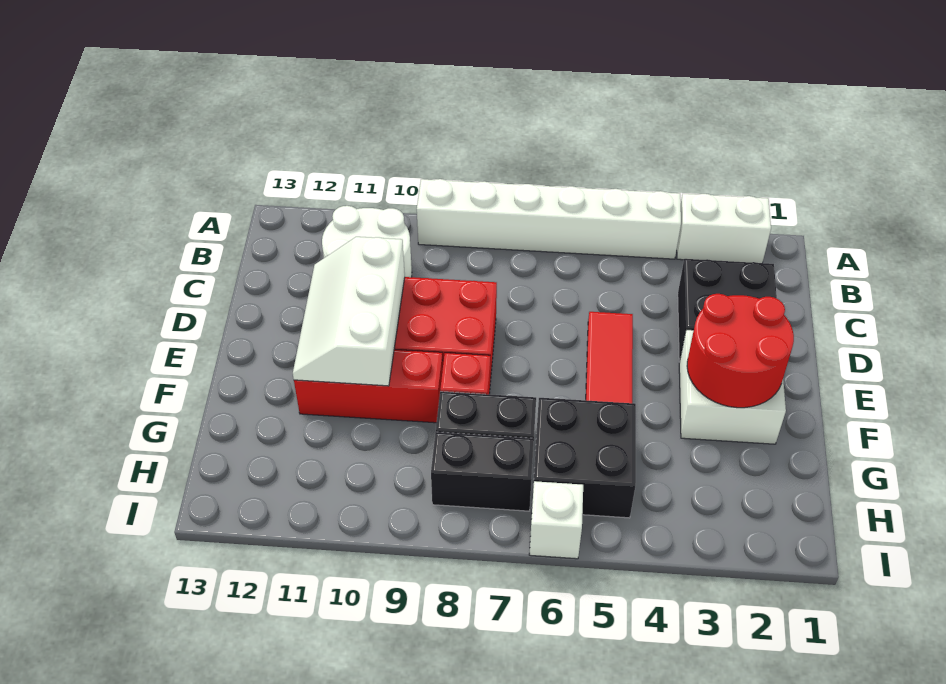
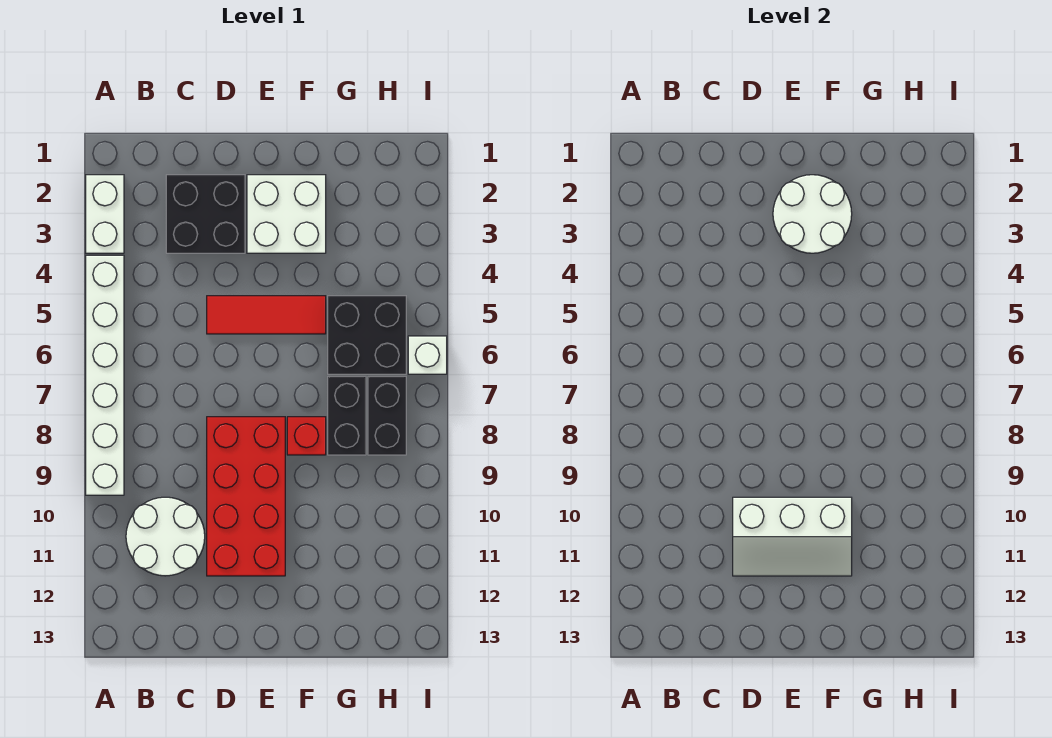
red 2x2 round brick [687,294,794,408] -> white 2x2 round brick [773,175,852,253]
red 1x3 brick [294,349,443,423] -> none

